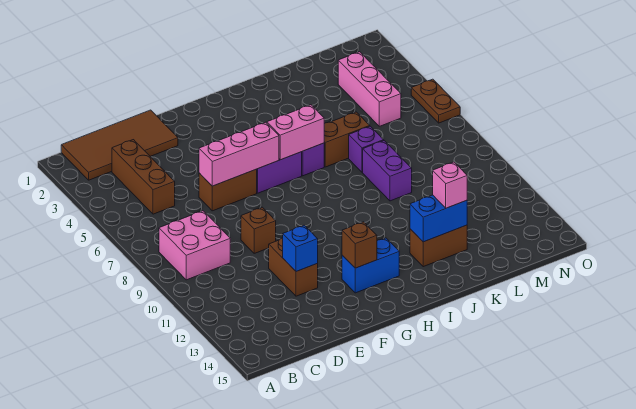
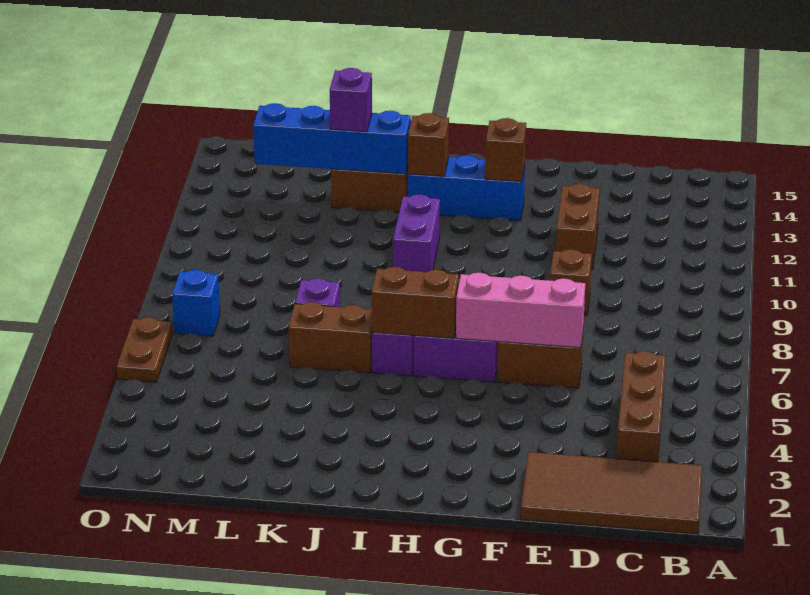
pink 2x2 brick [159,211,230,280] -> none
blue 1x1 brick [283,225,318,272] -> blue 1x1 brick moved to [172,270,220,336]
blue 1x2 brick [342,238,399,293] -> blue 1x3 brick [408,155,525,220]
pink 1x2 brick [267,105,324,160] -> brown 1x2 brick [371,267,459,338]
none -> brown 1x1 brick [408,113,449,176]
blue 1x2 brick [410,195,467,242] -> blue 1x4 brick [253,103,411,174]
purple 1x2 brick [363,141,412,201] -> purple 1x2 brick moved to [393,194,440,272]
pink 1x1 brick [433,162,467,208] -> purple 1x1 brick [330,68,372,132]
pink 1x3 brick [338,52,401,126] -> none

